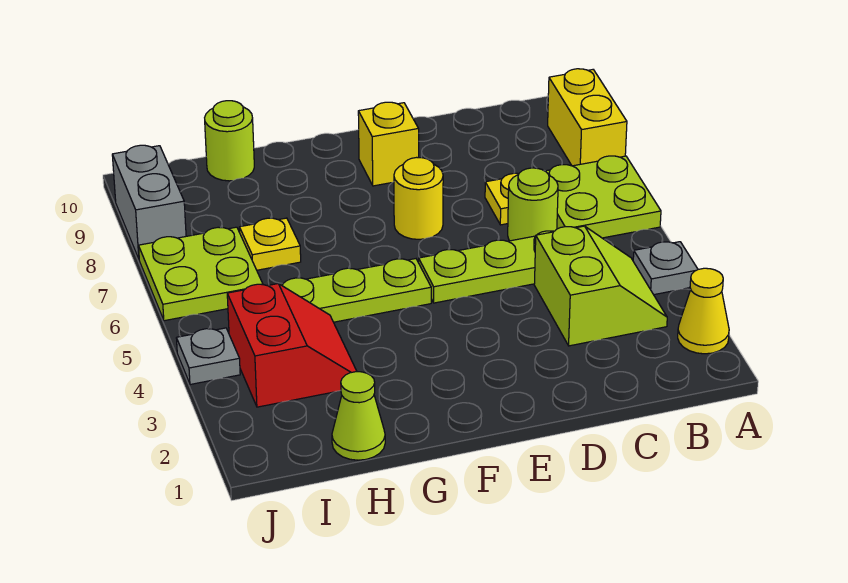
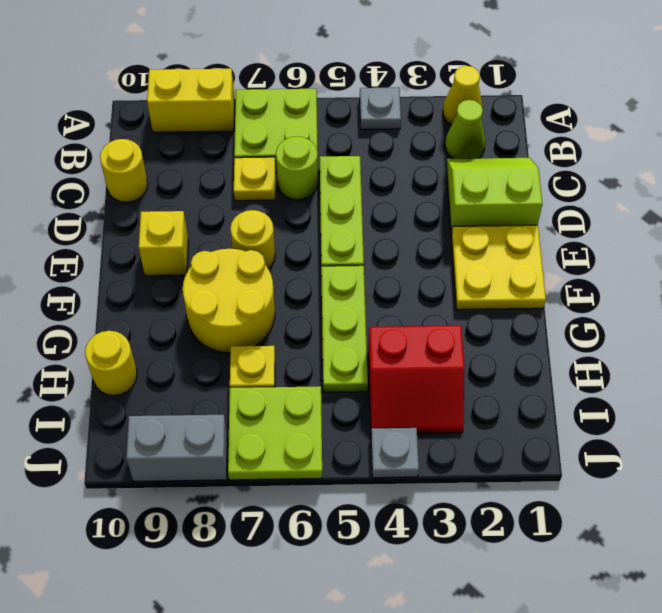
lime 2x2 slope [534,226,667,346] -> lime 2x2 slope moved to [446,158,542,233]
none -> yellow 1x1 round brick [100,139,148,202]
none -> yellow 2x2 plate [451,225,546,310]
none -> yellow 2x2 round brick [183,249,275,353]
lime 1x1 cone [332,372,385,460] -> lime 1x1 cone moved to [445,100,486,159]
red 2x2 slope [227,284,357,407] -> red 2x2 slope turned to [368,325,464,433]
lime 1x1 round brick [205,101,254,181] -> yellow 1x1 round brick [85,331,137,396]

